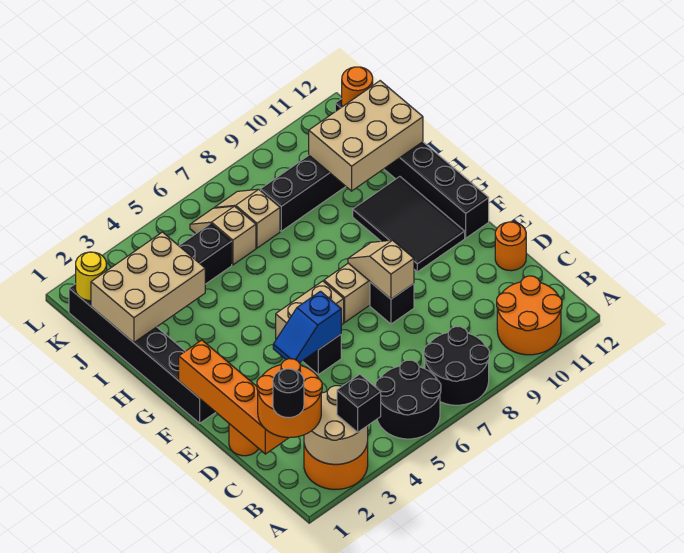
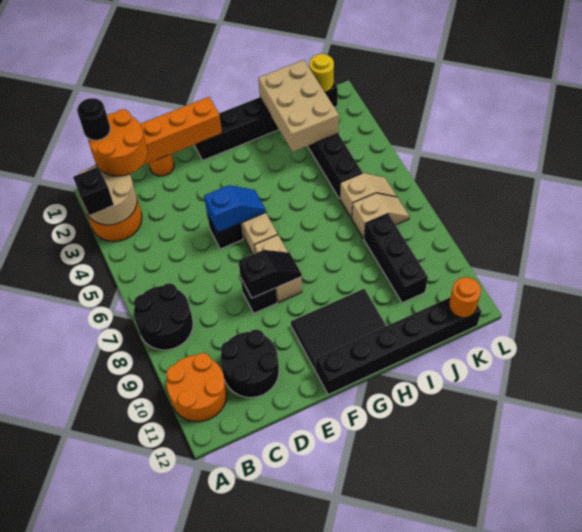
black 2x2 round brick [376,360,441,439] -> black 2x2 round brick moved to [221,329,279,398]
orange 1x1 round brick [495,222,526,271] -> none
blue 1x2 slope [273,291,341,363] -> blue 1x2 slope turned to [204,185,266,233]
tan 1x2 slope [348,240,414,299] -> black 1x2 slope [238,250,302,298]
tan 2x3 brick [309,81,423,191] -> none

